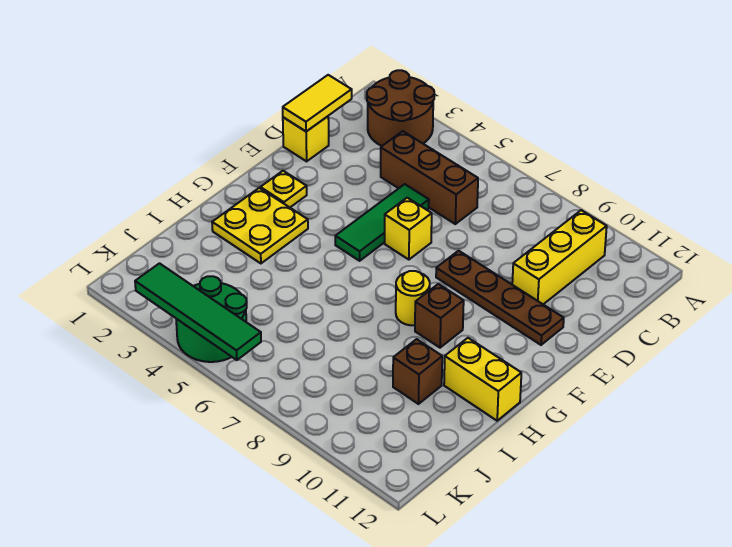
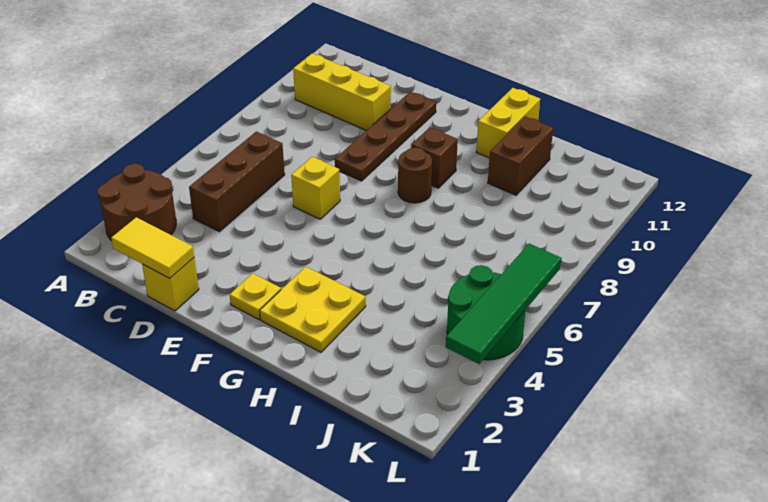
green 1x3 tile [335,184,429,261] -> none
yellow 1x1 round brick [396,271,430,325] -> brown 1x1 round brick [398,148,432,203]
brown 1x1 brick [393,339,442,404] -> brown 1x2 brick [488,117,553,195]

